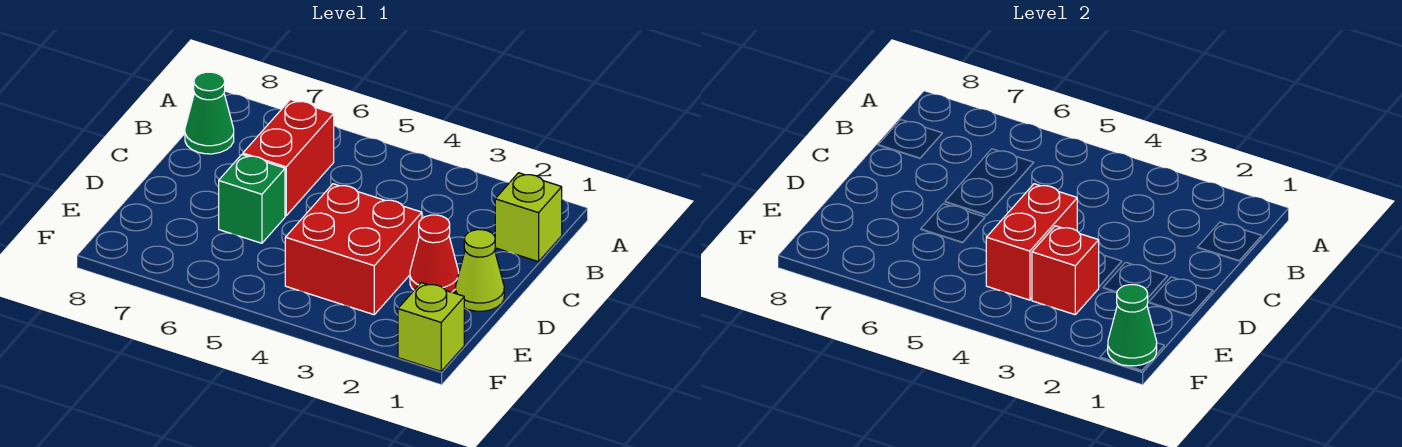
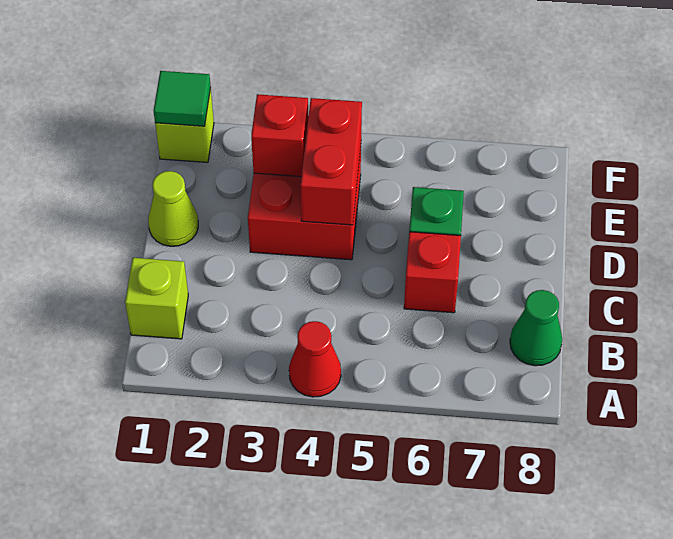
red 1x2 brick [243,100,334,216] -> red 1x1 brick [404,232,461,313]
red 1x1 cone [410,215,459,292] -> red 1x1 cone moved to [289,321,341,397]
green 1x1 cone [1108,285,1157,366] -> green 1x1 tile [154,71,211,126]

